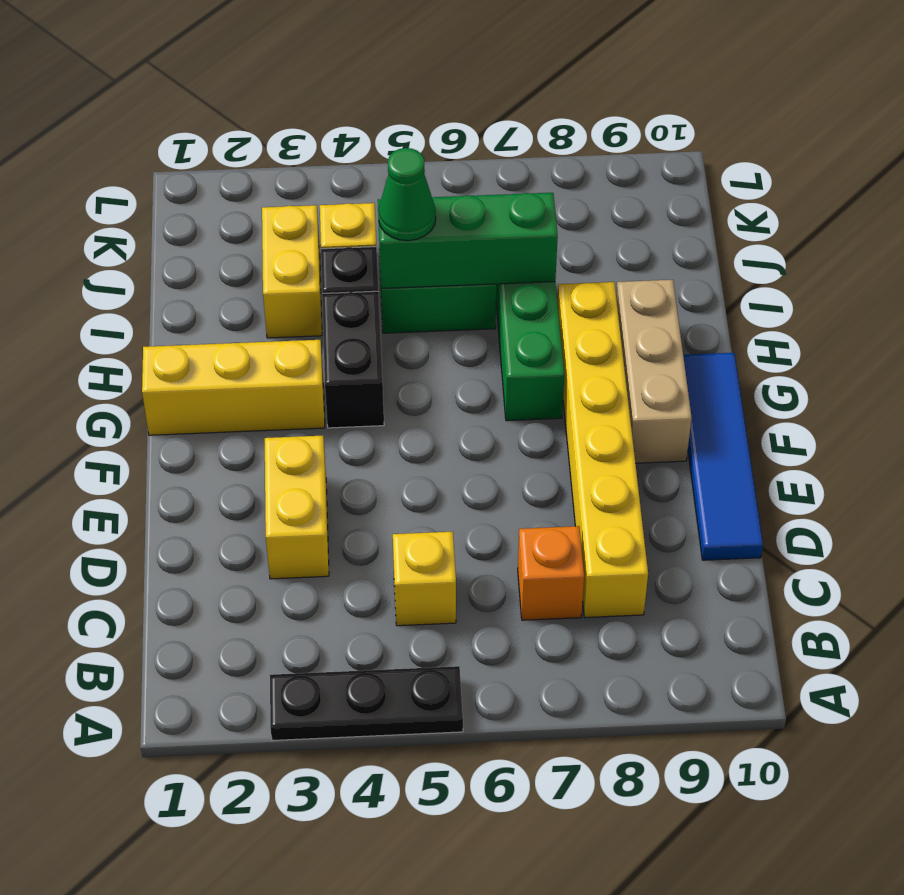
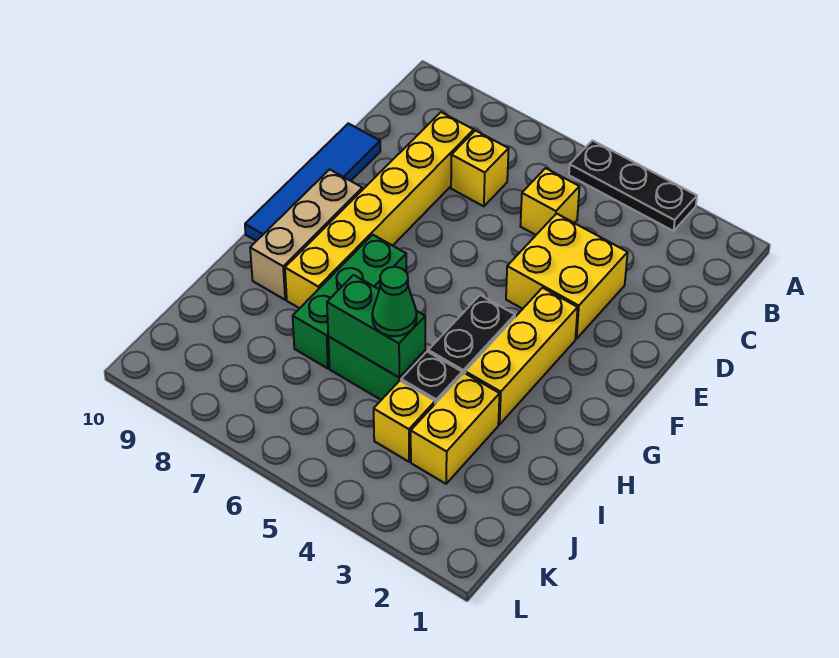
orange 1x1 brick [518,526,584,620] -> yellow 1x1 brick [451,131,509,206]
yellow 1x2 brick [265,436,329,579] -> yellow 2x2 brick [506,214,628,339]
yellow 1x3 brick [142,340,325,435] -> yellow 1x3 brick turned to [465,288,578,424]
green 1x3 brick [378,193,558,289] -> green 1x2 brick [327,275,425,377]

